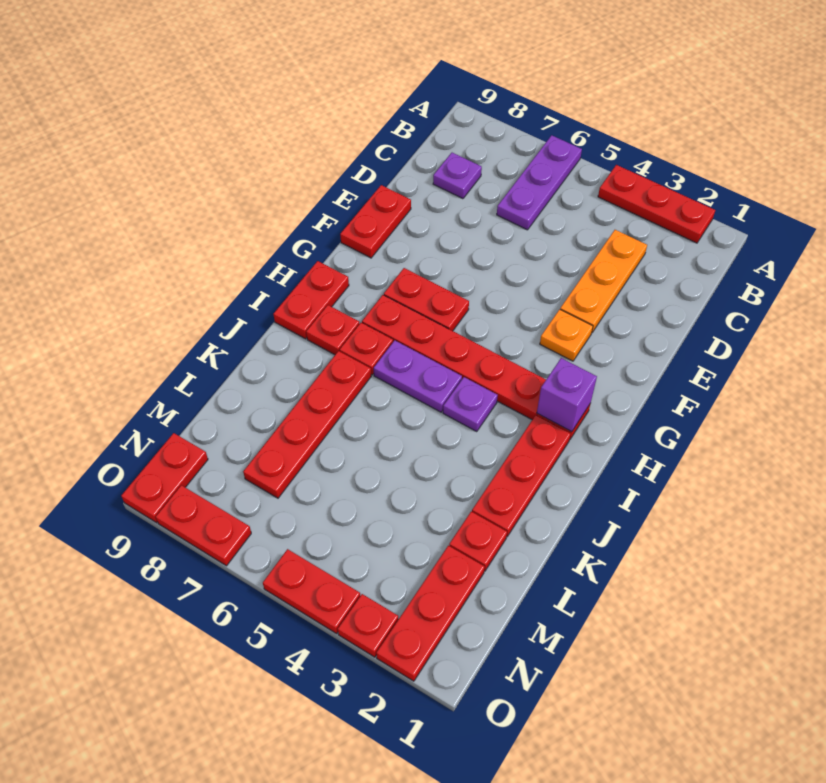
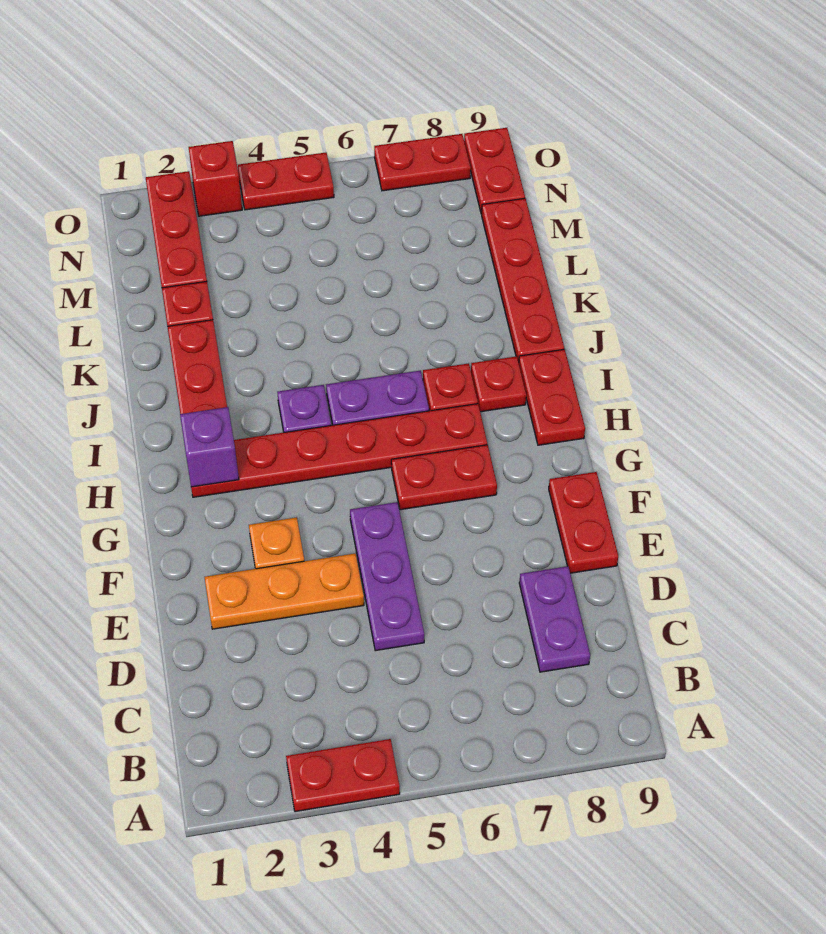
red 1x3 plate [598,165,715,243] -> red 1x2 plate [286,739,400,812]
purple 1x3 plate [497,135,582,230] -> purple 1x3 plate moved to [350,502,424,651]
orange 1x3 plate [560,230,647,332] -> orange 1x3 plate turned to [204,554,364,629]
purple 1x1 plate [433,153,482,199] -> purple 1x2 plate [519,566,590,672]
red 1x4 plate [243,351,371,498] -> red 1x4 plate moved to [482,198,564,362]
red 1x1 plate [338,594,398,657] -> red 1x1 brick [189,141,242,216]

